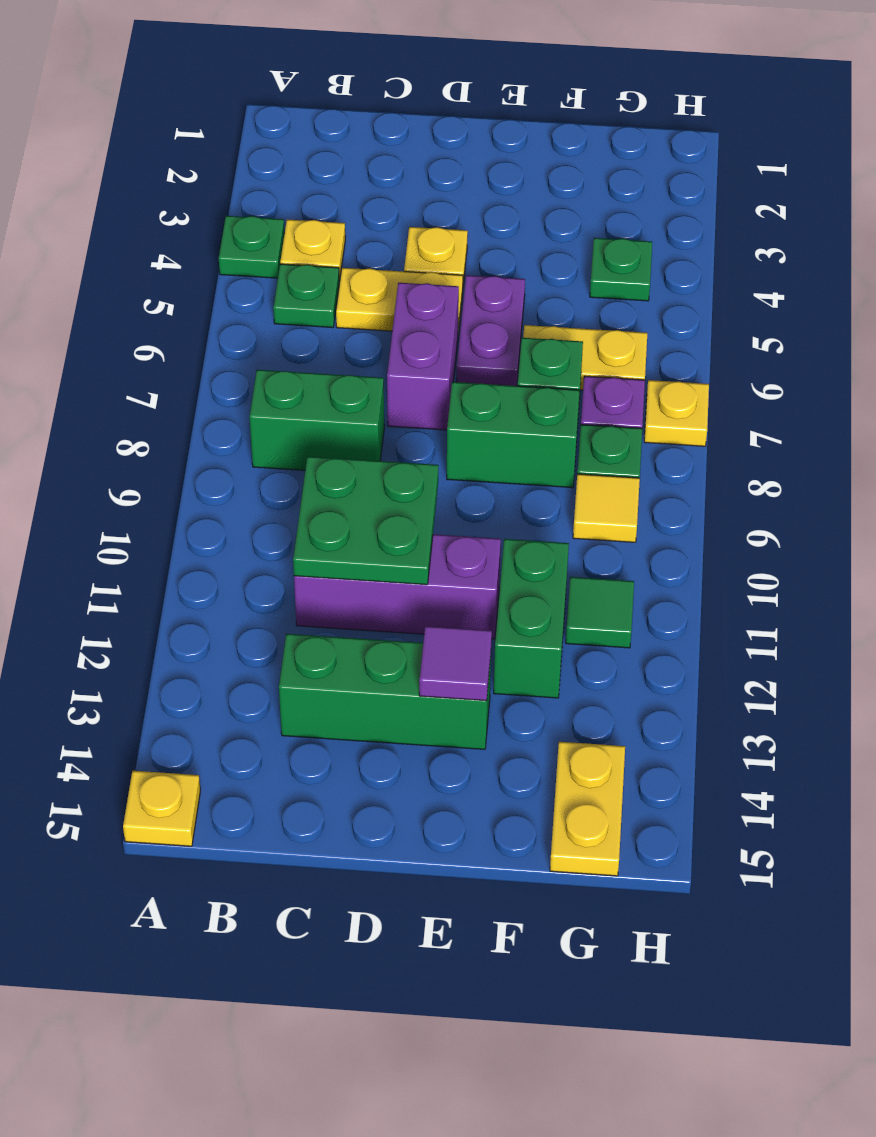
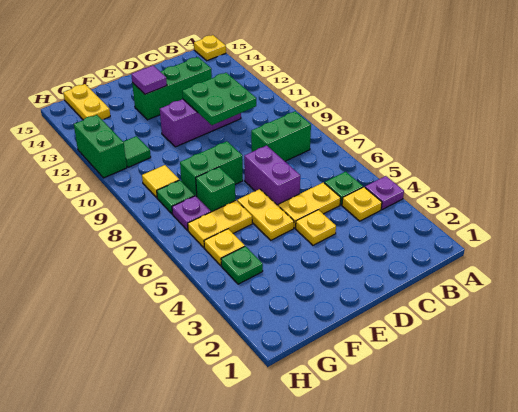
green 1x1 plate [219,216,284,278] -> purple 1x1 plate [365,176,404,210]
purple 1x2 plate [457,275,525,386] -> yellow 1x2 plate [237,189,294,240]
green 1x2 brick [494,539,569,698] -> green 1x2 brick moved to [74,115,127,178]
yellow 1x1 plate [644,380,709,446] -> yellow 1x1 plate moved to [204,229,245,265]

